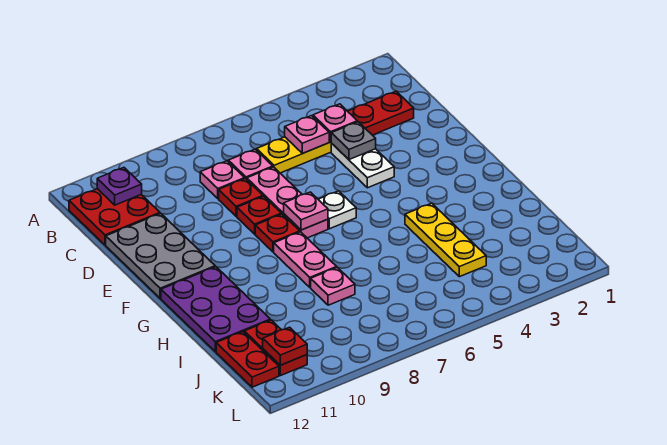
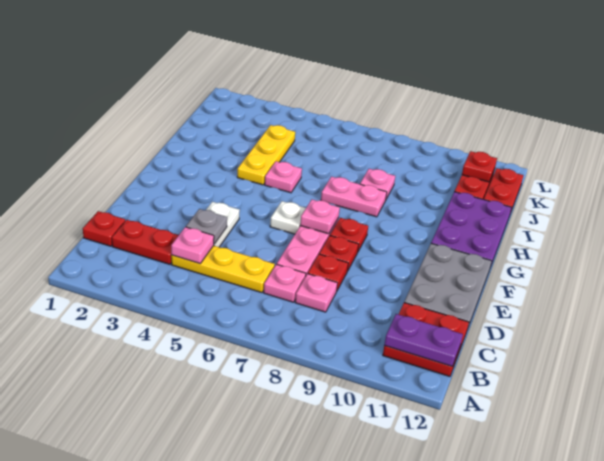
purple 1x1 plate [97,168,142,205] -> purple 1x2 plate [384,314,463,366]
none -> red 1x1 plate [83,211,125,246]
pink 1x1 plate [285,116,329,153] -> pink 1x1 plate moved to [265,161,302,193]
pink 1x2 plate [274,232,337,287] -> pink 1x2 plate turned to [321,177,387,217]

